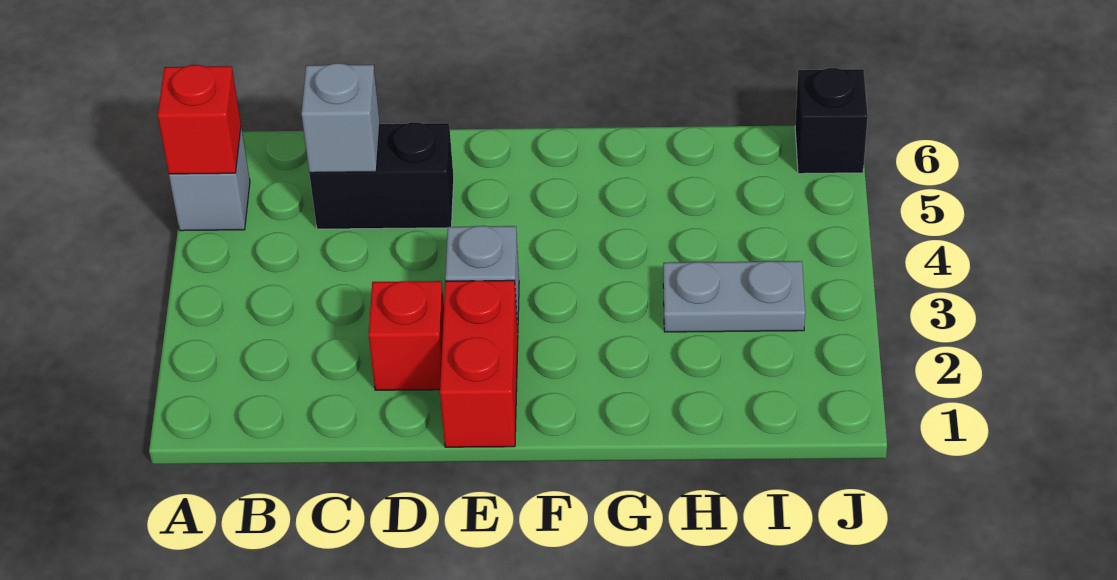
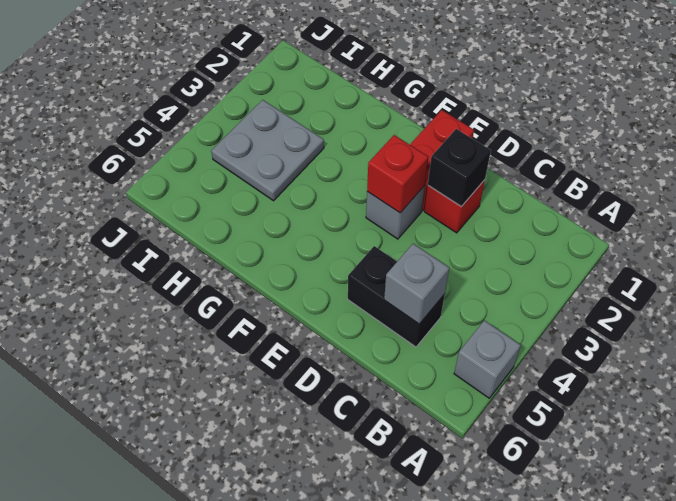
red 1x1 brick [158,65,241,174] -> red 1x1 brick moved to [367,135,428,213]
grey 1x2 plate [663,261,805,332] -> grey 2x2 plate [211,100,324,201]
black 1x1 brick [795,68,868,174] -> black 1x1 brick moved to [428,129,491,207]

